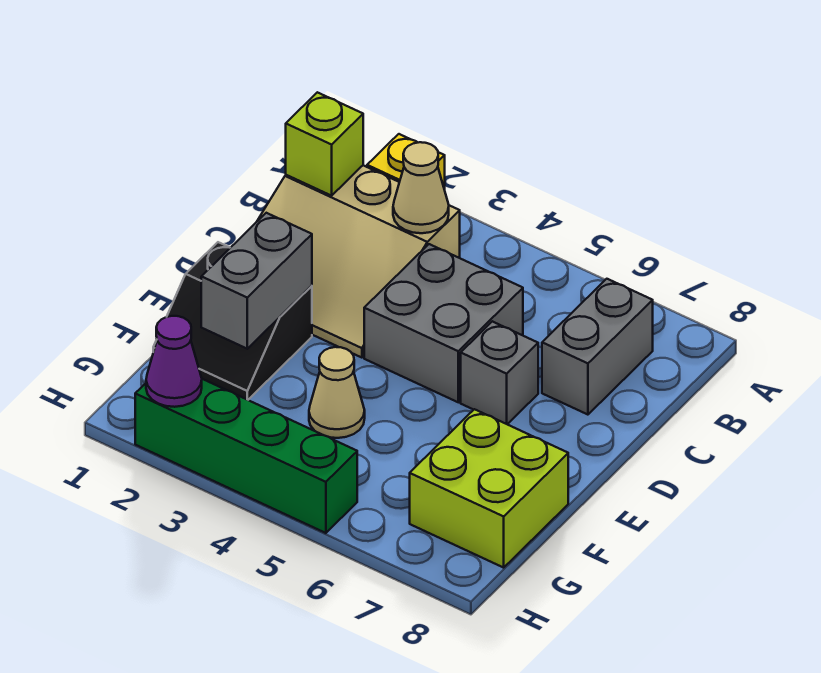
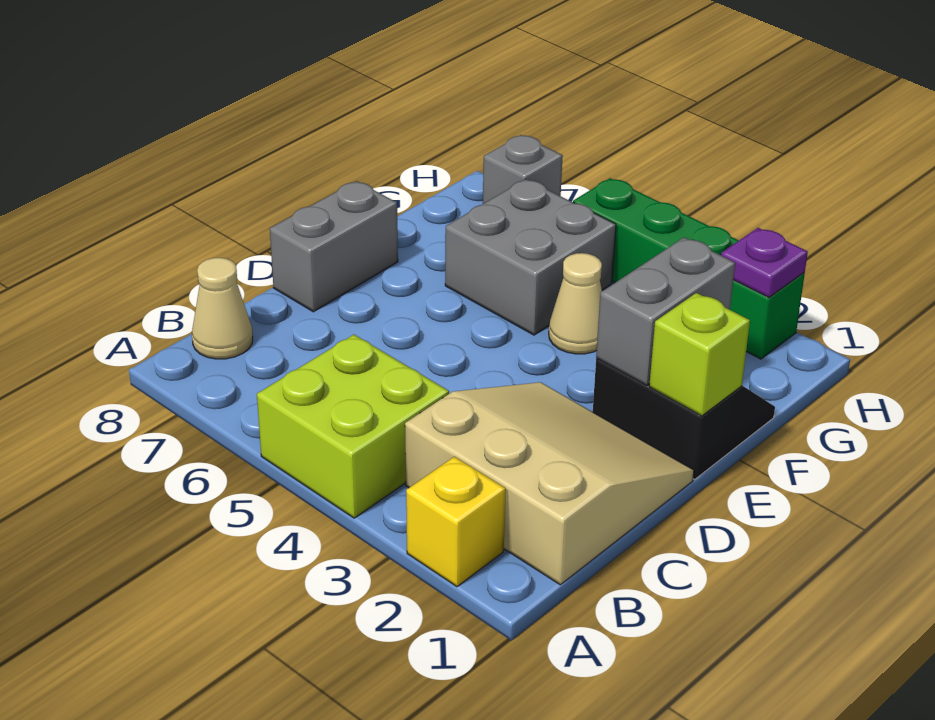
lime 1x1 brick [286,92,363,196] -> lime 1x1 brick moved to [649,293,750,416]
tan 1x1 cone [393,142,449,233] -> tan 1x1 cone moved to [192,258,253,359]
grey 1x2 brick [542,279,653,415] -> grey 1x2 brick moved to [270,181,398,312]
grey 2x2 brick [364,244,523,402] -> grey 2x2 brick moved to [445,179,616,335]
grey 1x1 brick [461,321,538,424] -> grey 1x1 brick moved to [483,135,563,204]
lime 2x2 brick [410,409,568,568] -> lime 2x2 brick moved to [257,335,449,518]
purple 1x1 cone [146,316,202,407] -> purple 1x1 plate [721,228,808,297]

